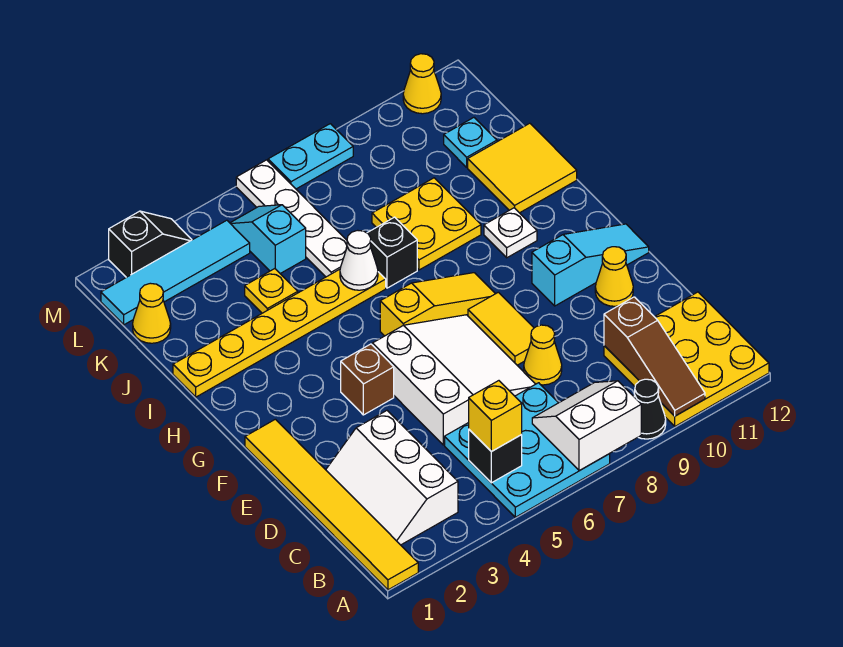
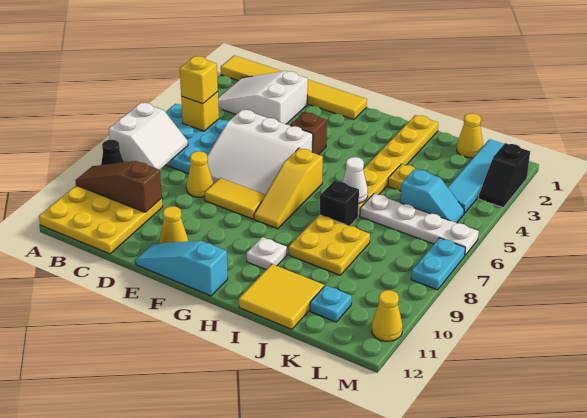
white 2x3 slope [326,411,458,545] -> white 2x3 slope turned to [218,71,308,124]
black 1x1 brick [469,430,522,483] -> yellow 1x1 brick [181,92,219,131]
cyan 1x3 slope [532,224,649,306] -> cyan 1x3 slope turned to [136,241,228,296]

